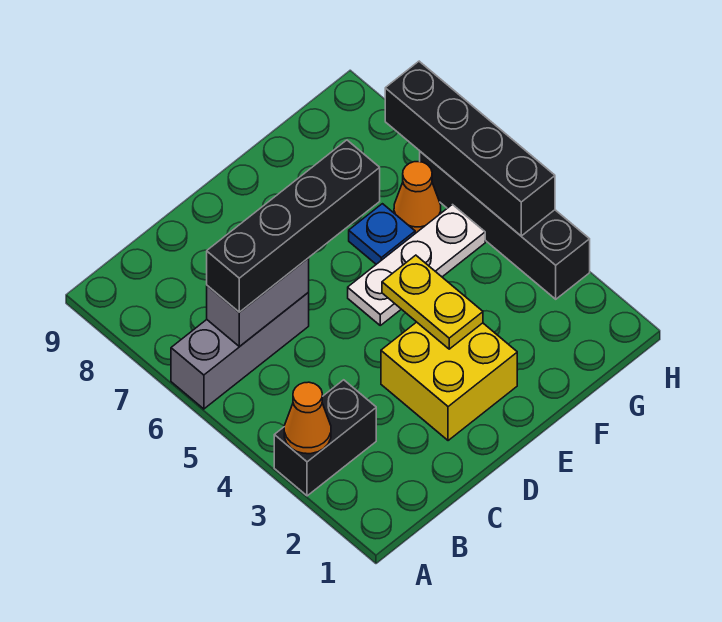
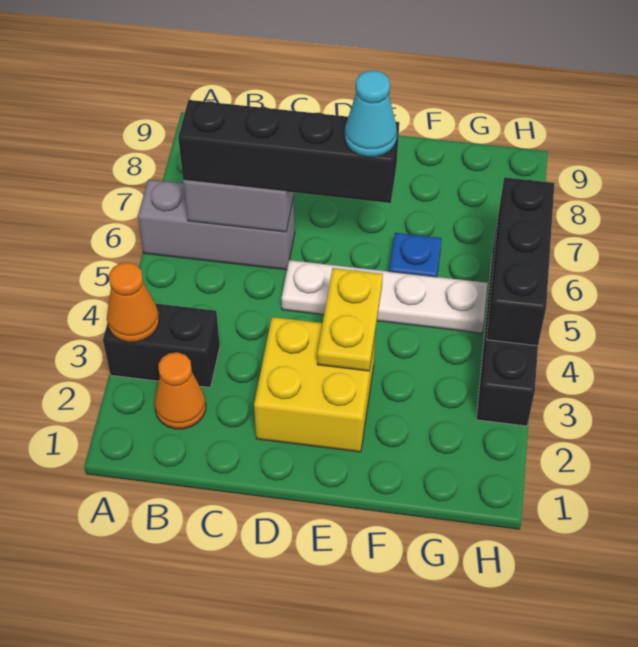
white 1x3 plate [348,205,485,325] -> white 1x4 plate [281,260,488,333]
none -> cyan 1x1 cone [345,70,397,157]
orange 1x1 cone [394,162,441,233] -> orange 1x1 cone moved to [155,352,206,429]
black 1x4 brick [385,61,555,236] -> black 1x3 brick [486,177,555,346]

